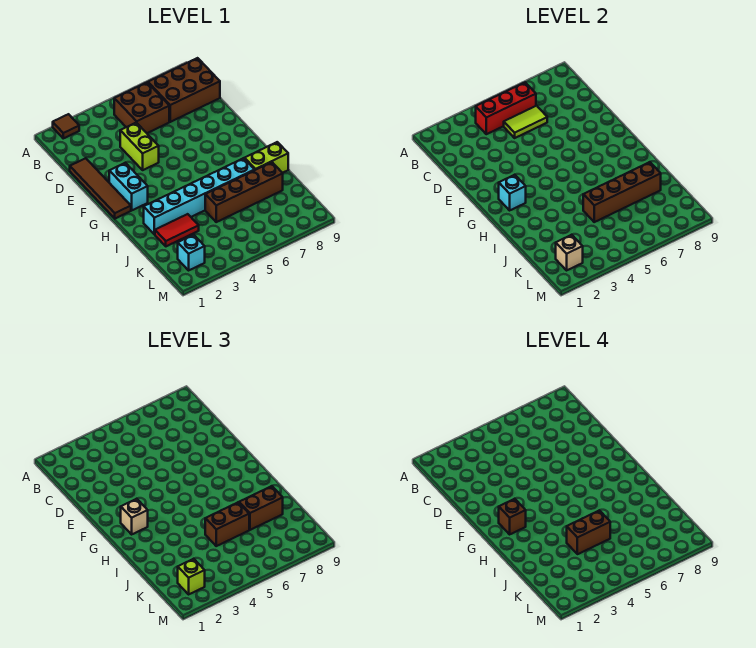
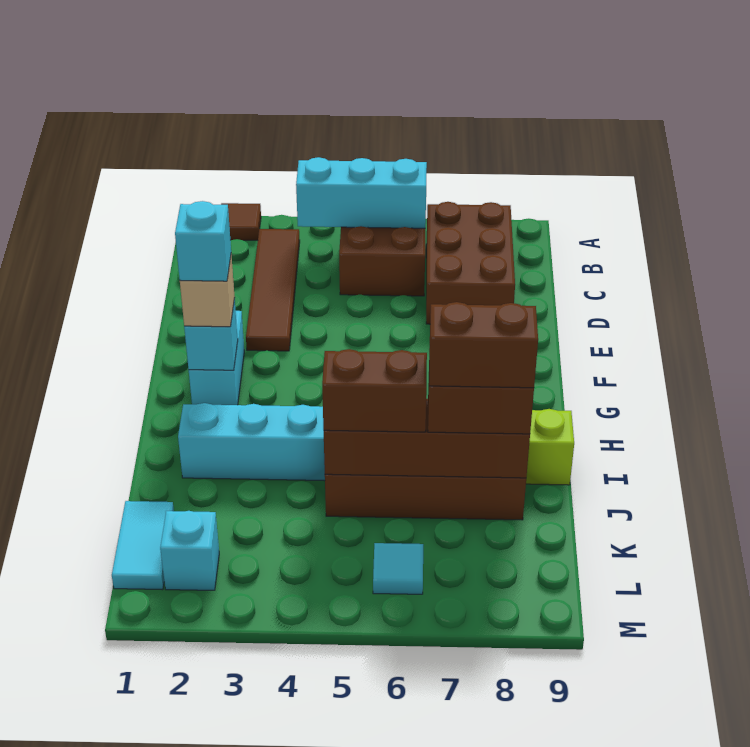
red 1x3 brick [476,82,536,134] -> cyan 1x3 brick [296,157,427,228]
brown 2x3 brick [148,58,220,122] -> brown 2x3 brick turned to [426,202,515,324]
lime 1x2 tile [504,106,547,138] -> none
brown 1x4 tile [70,158,131,219] -> brown 1x4 tile moved to [246,229,300,351]
lime 1x2 brick [120,123,159,170] -> none
brown 1x1 brick [499,499,526,534] -> cyan 1x1 brick [175,201,231,281]
red 1x2 tile [155,214,199,246] -> none
brown 1x2 brick [567,510,610,554] -> brown 1x2 brick moved to [429,302,538,388]
none -> cyan 1x2 tile [112,501,174,590]
tan 1x1 brick [556,235,583,270] -> none
lime 1x1 brick [178,559,205,594] -> none
none -> cyan 1x1 tile [373,543,423,594]

